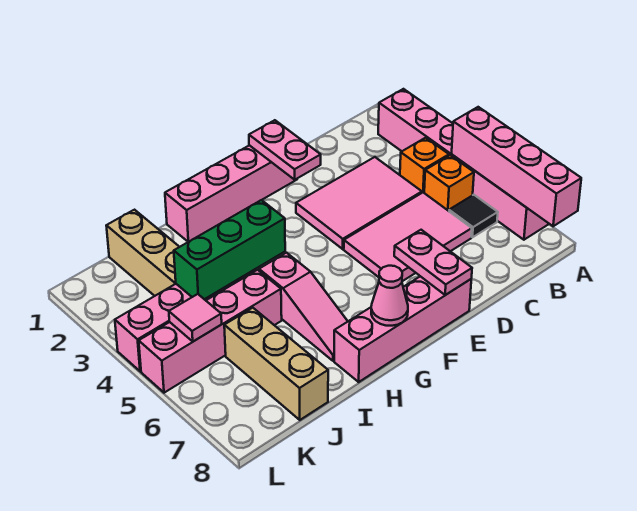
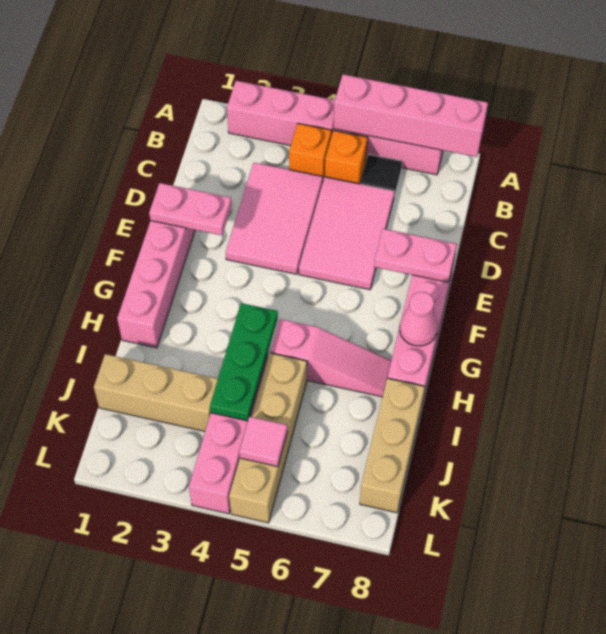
green 1x3 brick [174,200,285,299] -> green 1x3 plate [210,303,278,421]
pink 1x4 brick [139,270,282,393] -> tan 1x4 brick [229,353,307,523]
tan 1x3 brick [224,308,328,420] -> tan 1x3 brick turned to [360,378,425,513]

